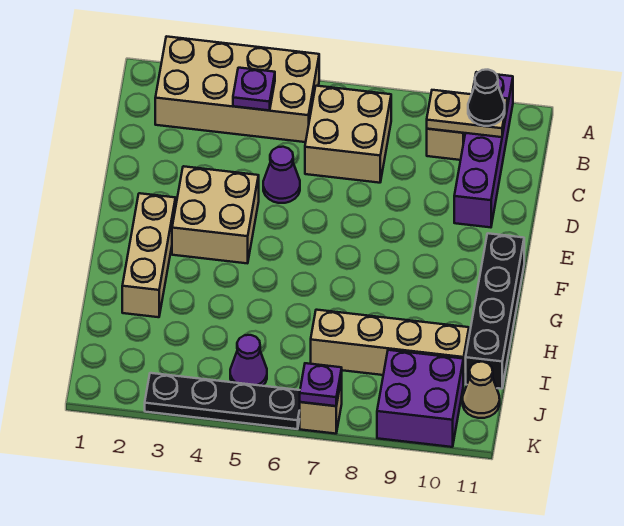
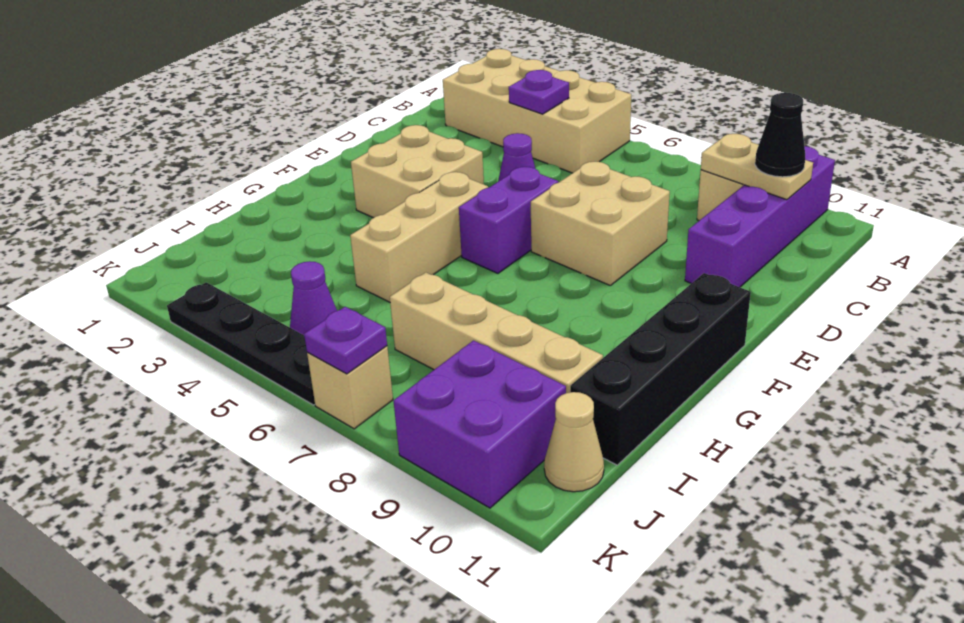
tan 2x2 brick [305,86,391,183] -> tan 2x2 brick moved to [531,162,670,285]
none -> purple 1x2 brick [459,167,558,273]
tan 1x3 brick [122,193,176,317] -> tan 1x3 brick moved to [350,172,488,302]

